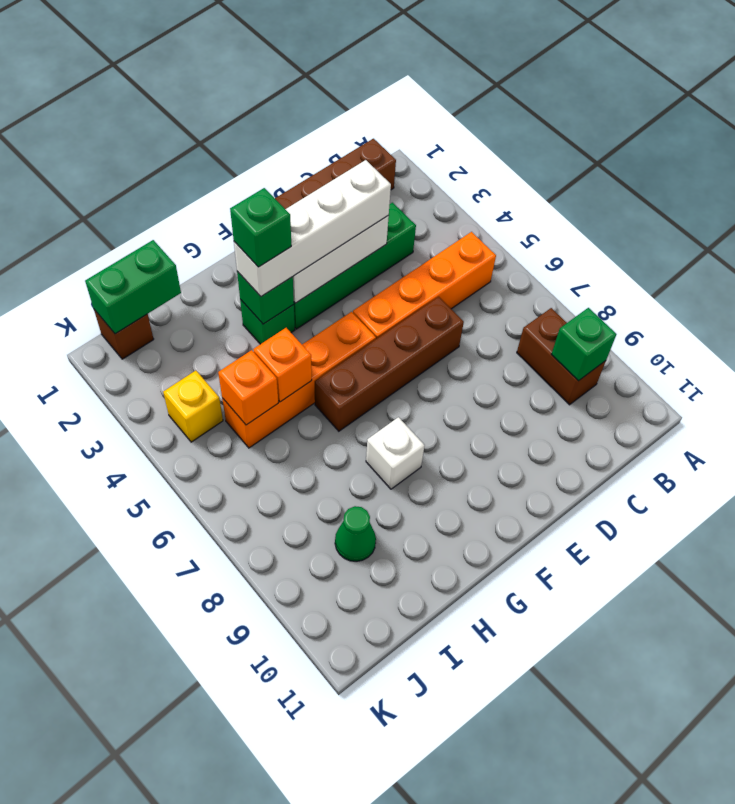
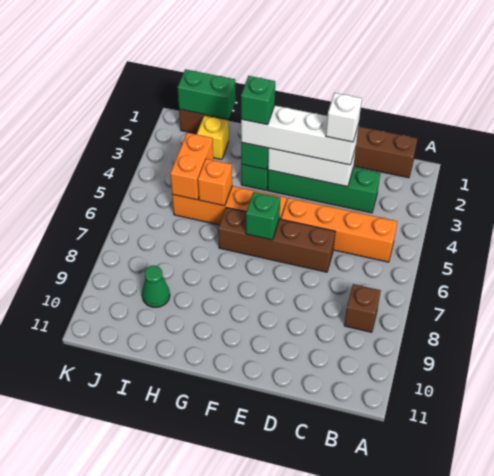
brown 1x2 brick [517,308,606,405] -> brown 1x1 brick [344,284,381,332]
green 1x1 brick [551,308,616,381] -> green 1x1 brick moved to [246,192,280,240]
white 1x1 brick [366,417,425,489] -> white 1x1 brick moved to [326,93,362,142]
orange 1x1 brick [218,350,278,425] -> orange 1x2 brick [170,133,213,200]
yellow 1x1 brick [163,371,223,442] -> yellow 1x1 brick moved to [197,116,229,160]

